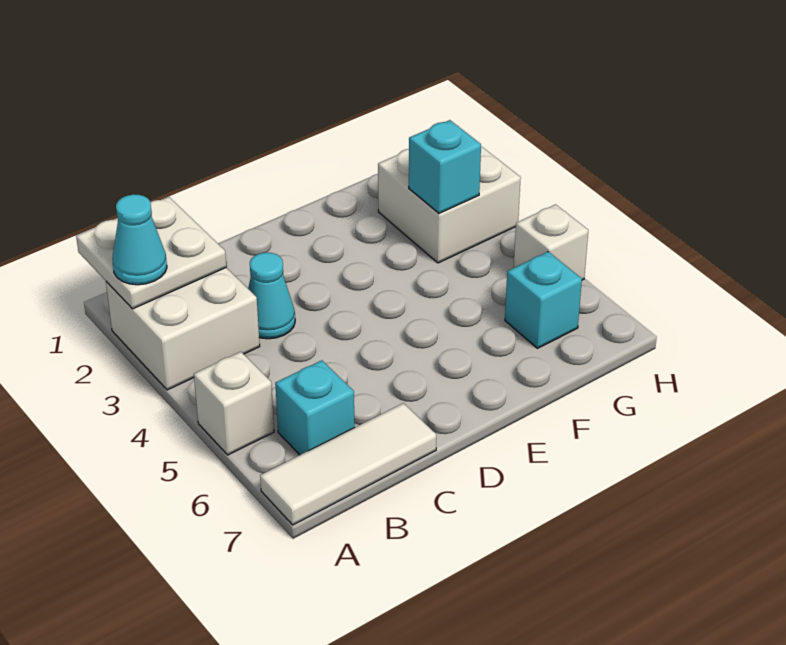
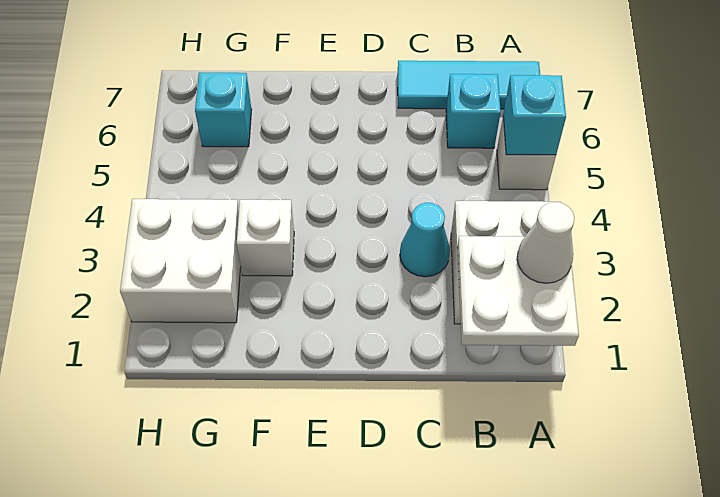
cyan 1x1 cone [112,194,167,285] -> white 1x1 cone [517,202,574,283]
white 1x3 tile [260,403,436,525] -> cyan 1x3 tile [398,61,540,109]
cyan 1x1 brick [409,120,481,213] -> cyan 1x1 brick moved to [503,75,566,155]
white 1x1 brick [514,205,588,280] -> white 1x1 brick moved to [237,200,294,276]

